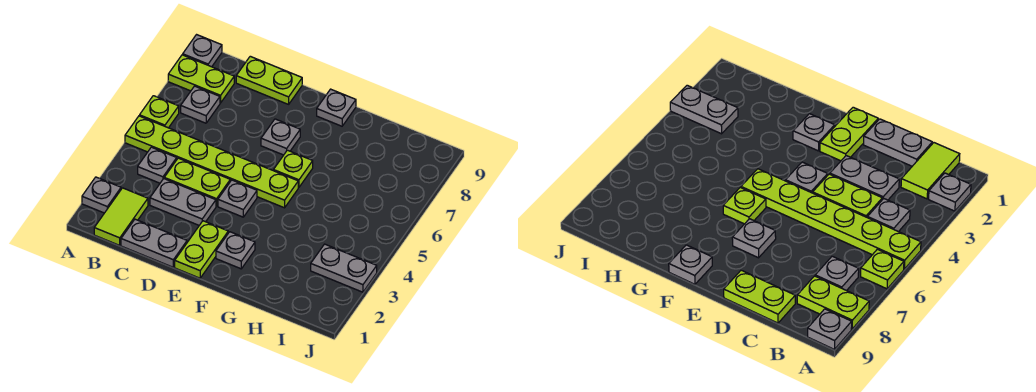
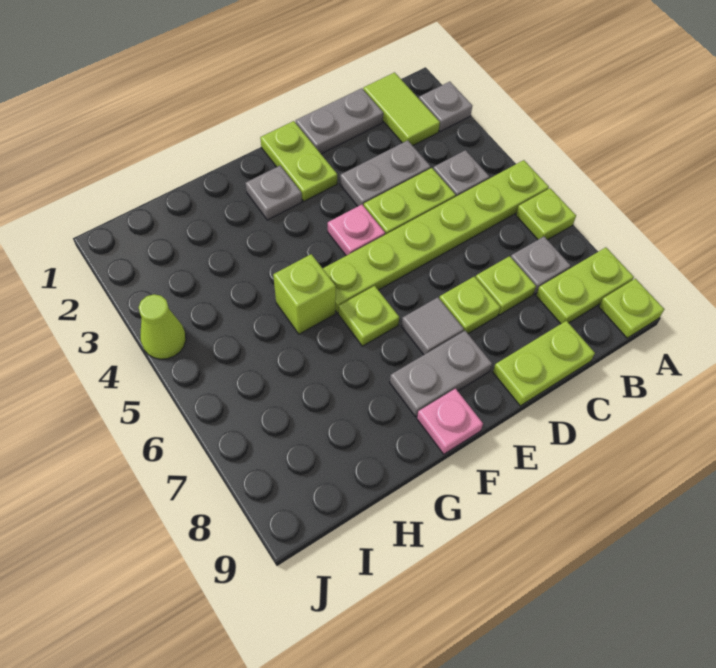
grey 1x1 plate [183,35,222,67] -> lime 1x1 plate [599,279,664,338]
none -> lime 1x1 plate [476,256,536,315]
none -> lime 1x1 plate [439,277,500,334]
grey 1x1 plate [218,180,257,217] -> pink 1x1 plate [328,205,385,256]
grey 1x1 plate [261,119,300,155] -> grey 1x1 tile [401,297,464,355]
grey 1x1 plate [317,89,356,126] -> pink 1x1 plate [417,389,483,454]
none -> lime 1x1 brick [273,254,336,334]
grey 1x2 plate [311,244,377,292] -> grey 1x2 plate moved to [390,331,492,417]
none -> lime 1x1 cone [139,294,186,359]

